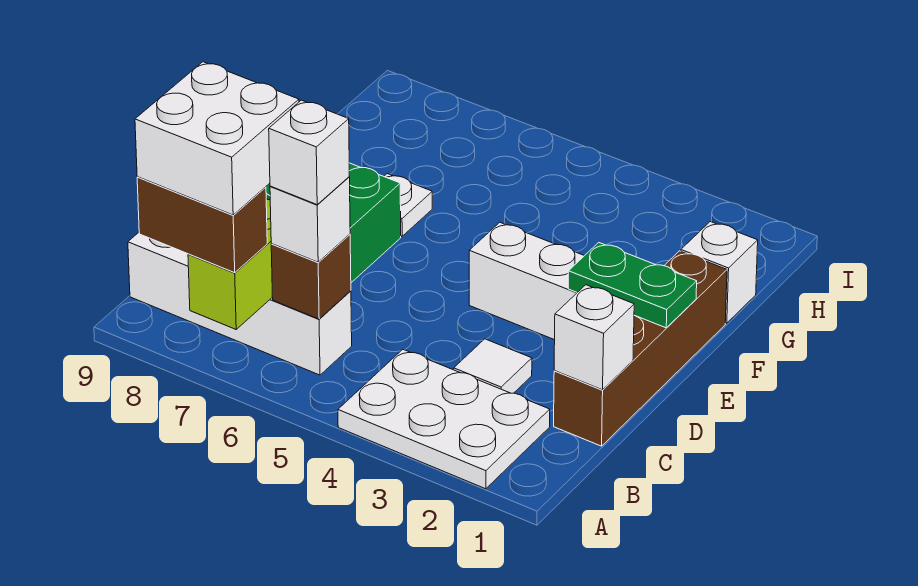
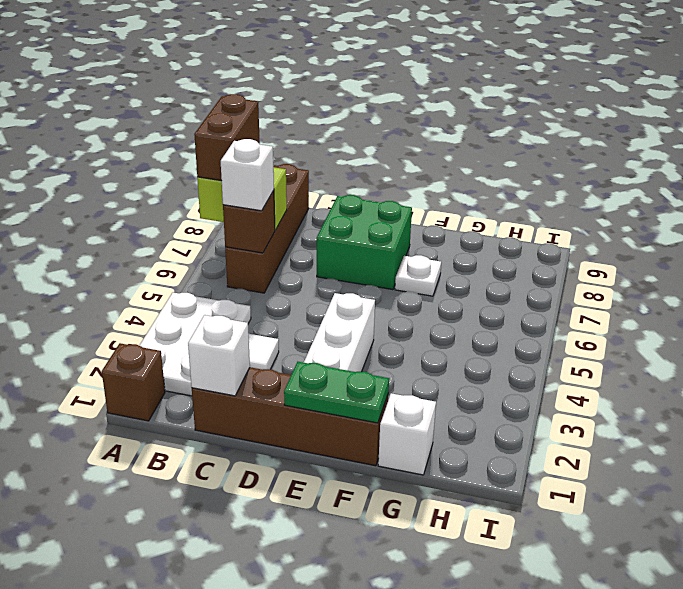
none -> brown 1x1 brick [102,343,165,421]
white 2x2 brick [135,62,299,215] -> none
white 1x4 brick [128,233,352,375] -> brown 1x4 brick [225,164,309,293]
white 1x1 brick [269,100,349,205] -> none
green 1x2 plate [568,243,697,328] -> green 1x2 plate turned to [284,362,389,423]

